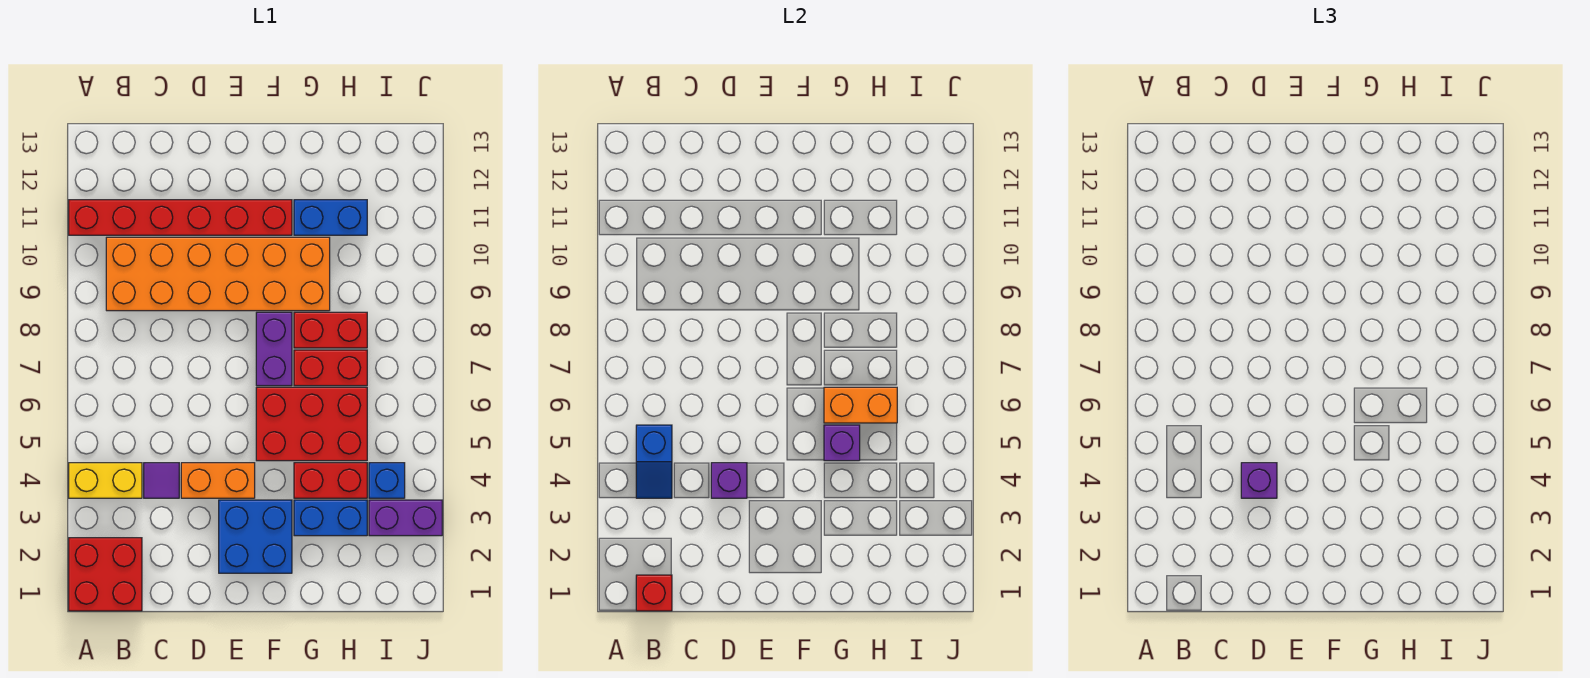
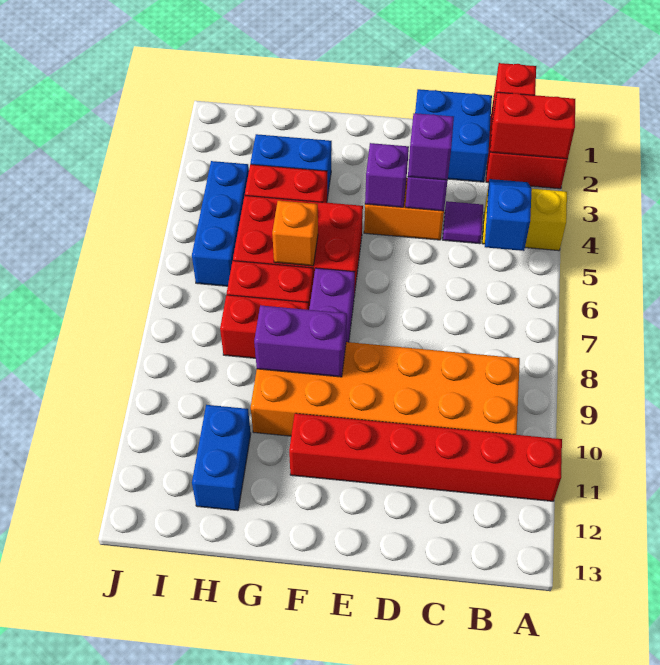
none -> red 1x2 brick [490,92,575,159]
blue 2x2 brick [219,500,292,573] -> blue 2x2 brick moved to [415,89,492,182]
purple 1x1 brick [824,425,860,461] -> purple 1x1 brick moved to [365,143,409,207]
orange 1x2 brick [824,387,897,423] -> orange 1x1 brick [272,201,318,266]
blue 1x2 brick [294,200,367,235] -> blue 1x2 brick turned to [192,405,251,511]
purple 1x2 brick [369,500,442,536] -> purple 1x2 brick moved to [254,305,347,377]
blue 1x1 brick [369,463,405,498] -> blue 1x3 brick [192,161,249,286]

